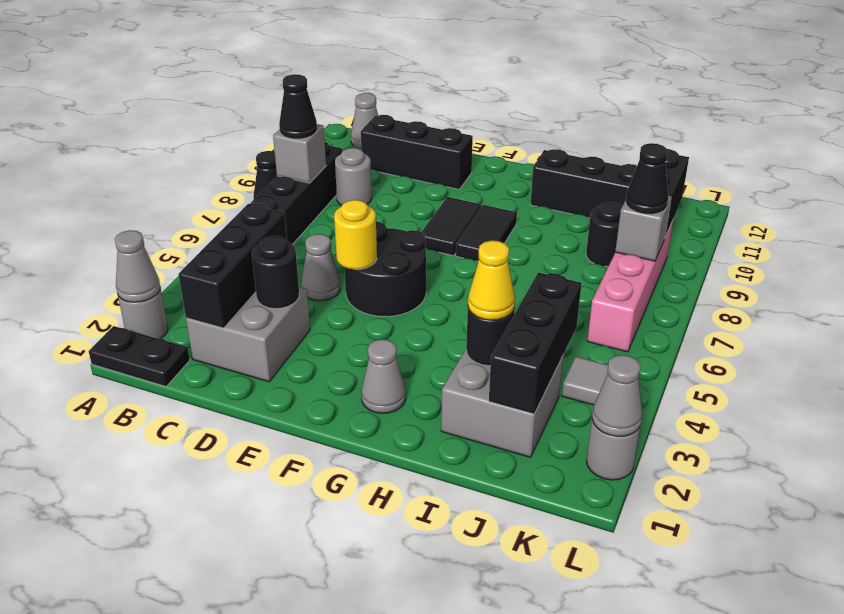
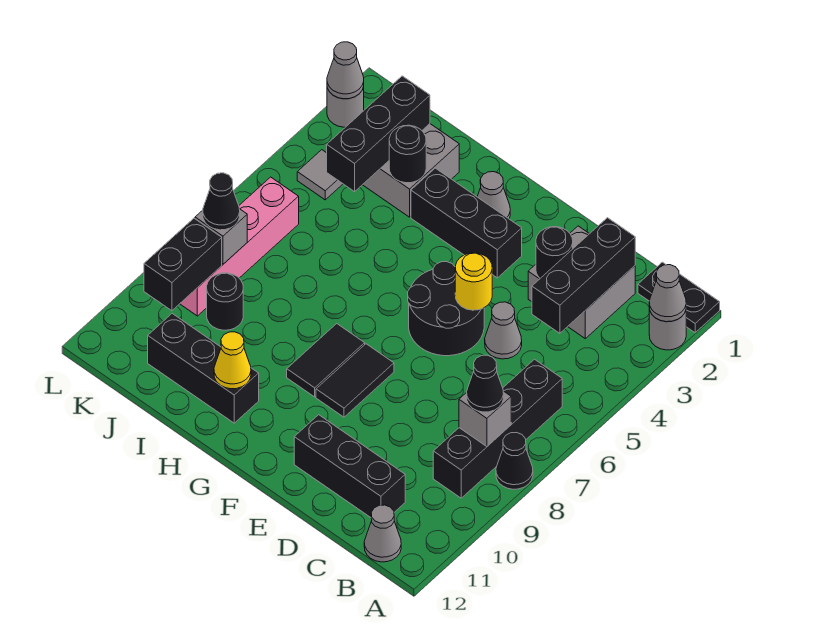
grey 1x1 round brick [335,148,372,205] -> none
none -> black 1x3 brick [411,168,522,278]
yellow 1x1 cone [468,240,515,320] -> yellow 1x1 cone moved to [214,332,251,389]

